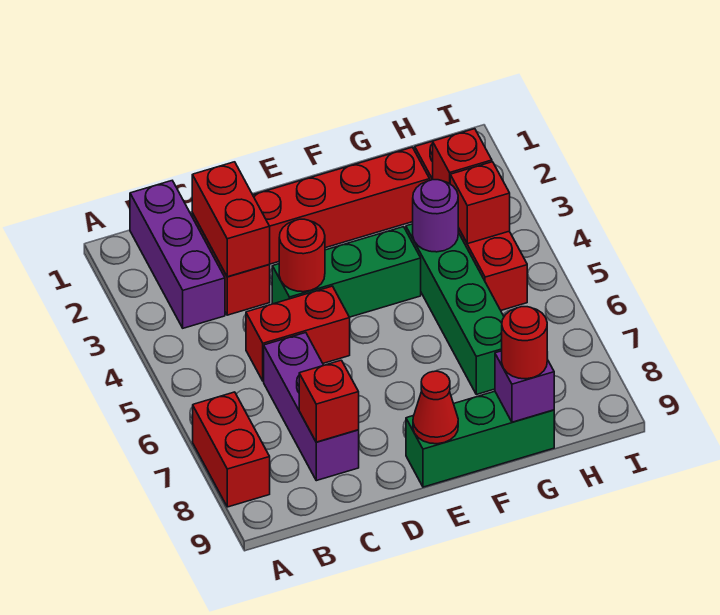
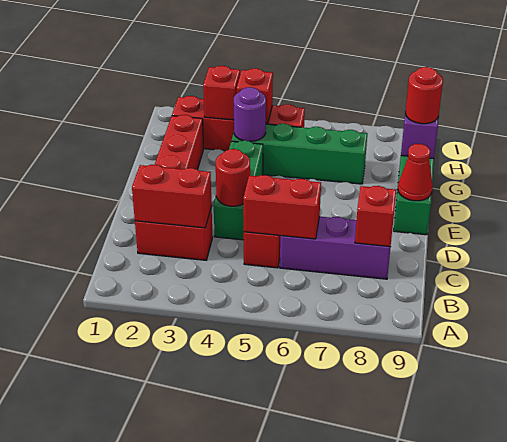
red 1x2 brick [193,392,270,507] -> red 1x2 brick moved to [243,175,321,239]
purple 1x3 brick [130,181,225,328] -> none

